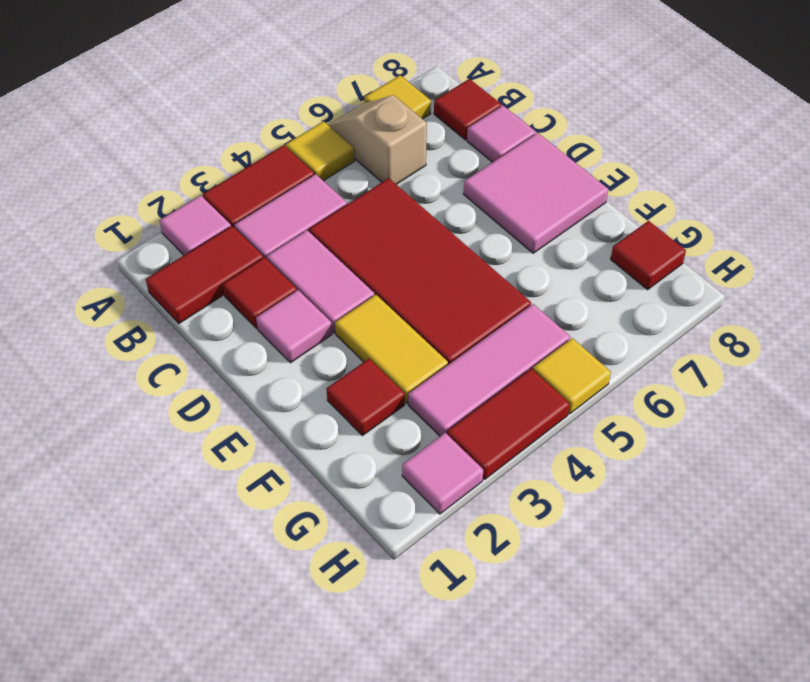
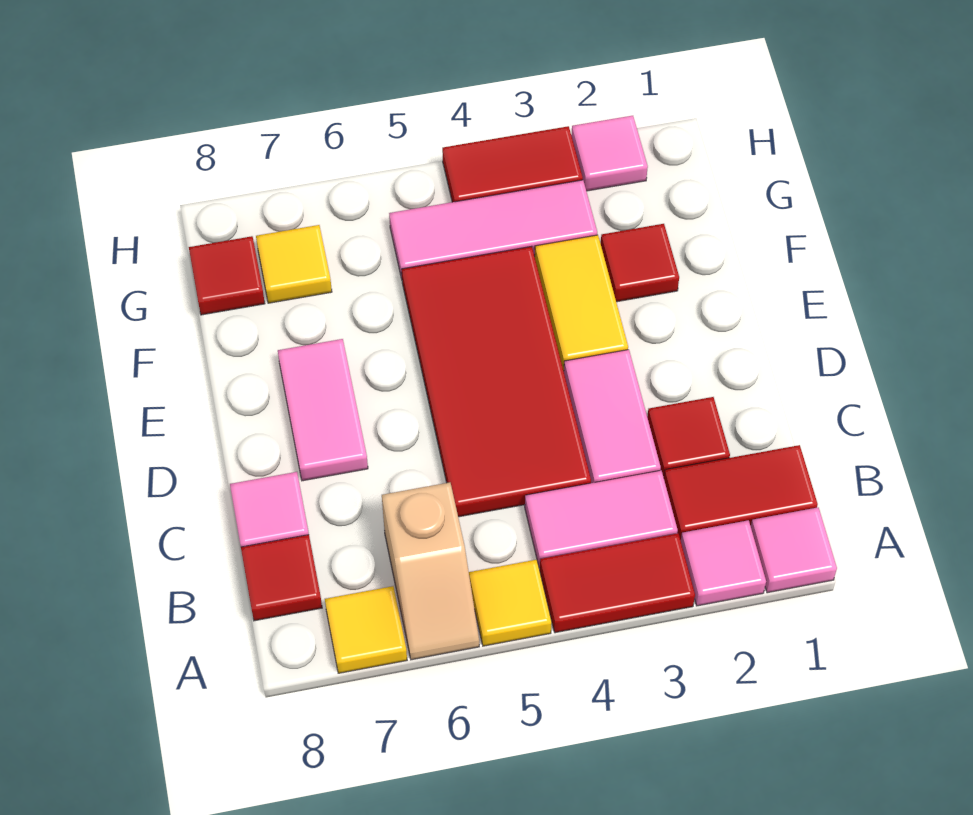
pink 1x1 tile [256,290,332,363] -> pink 1x1 tile moved to [751,508,837,593]
pink 2x2 tile [463,133,608,253] -> pink 1x2 tile [278,339,368,481]
yellow 1x1 tile [533,338,611,414] -> yellow 1x1 tile moved to [256,225,332,303]

